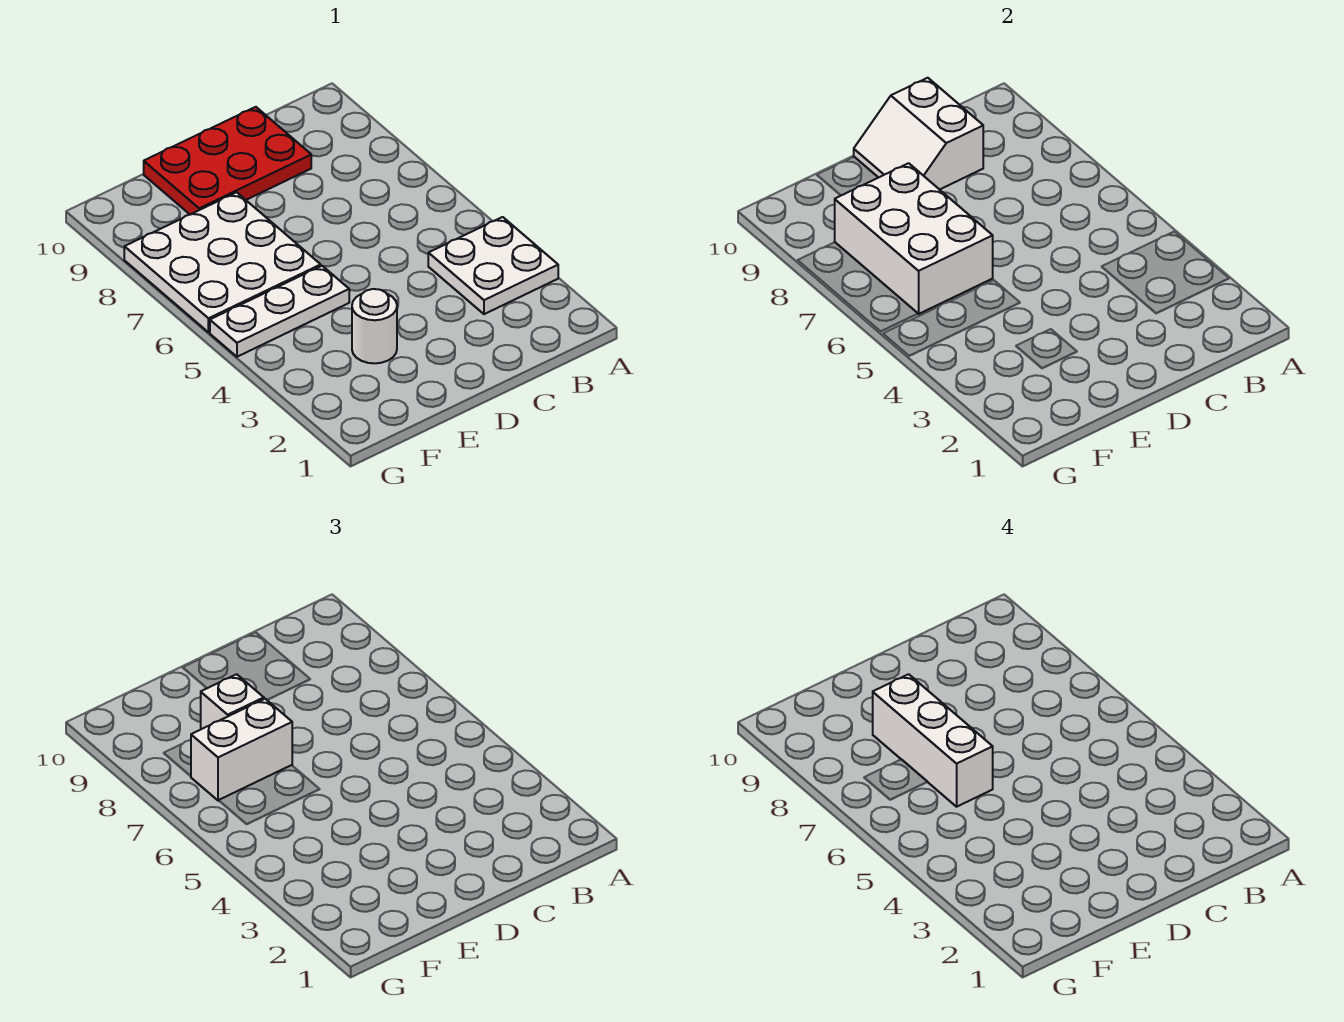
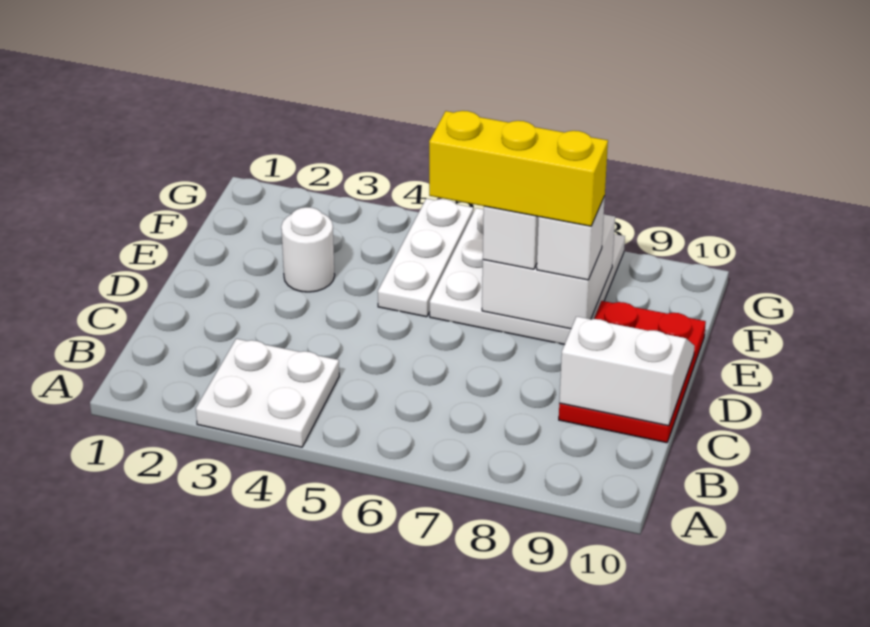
white 2x3 brick [835,163,993,314] -> white 2x2 brick [482,214,615,329]
white 1x3 brick [873,674,993,807] -> yellow 1x3 brick [429,111,608,226]

